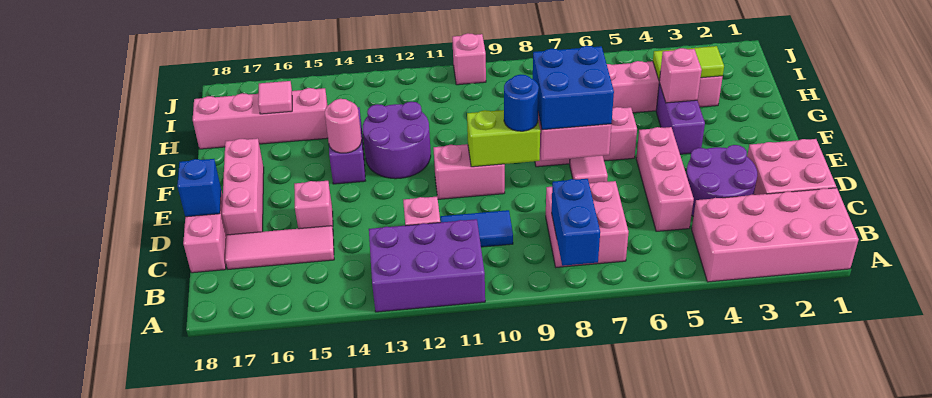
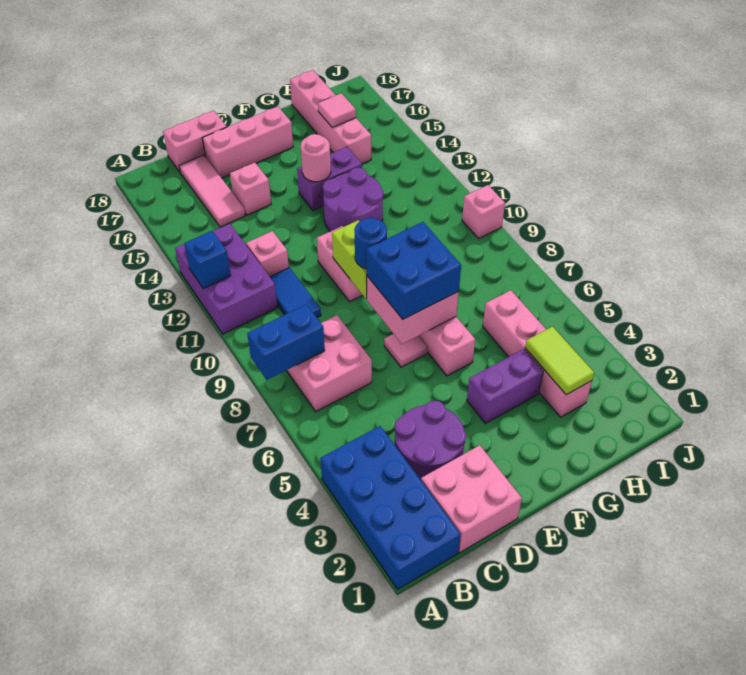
pink 2x4 brick [692,188,859,282] -> blue 2x4 brick [320,426,461,589]
pink 1x3 brick [636,127,694,231] -> none
blue 1x1 brick [177,159,221,217] -> blue 1x1 brick moved to [184,231,231,289]
pink 1x1 brick [659,48,702,103] -> none

